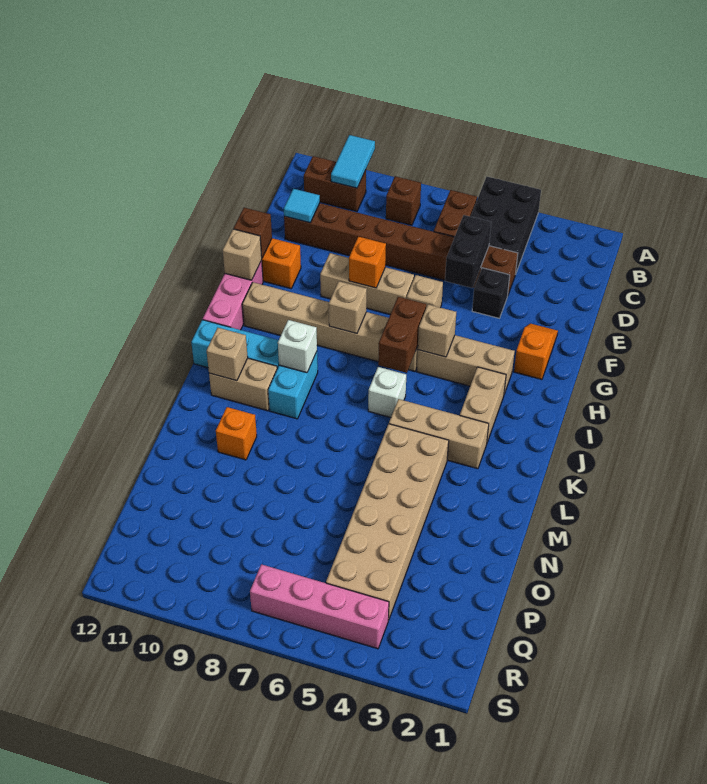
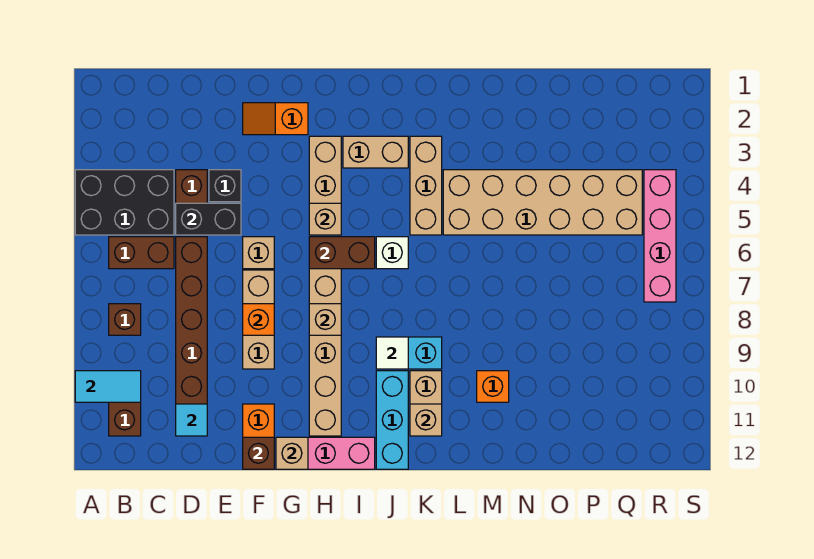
white 1x1 brick [278,320,317,373] -> white 1x1 tile [376,337,408,369]

